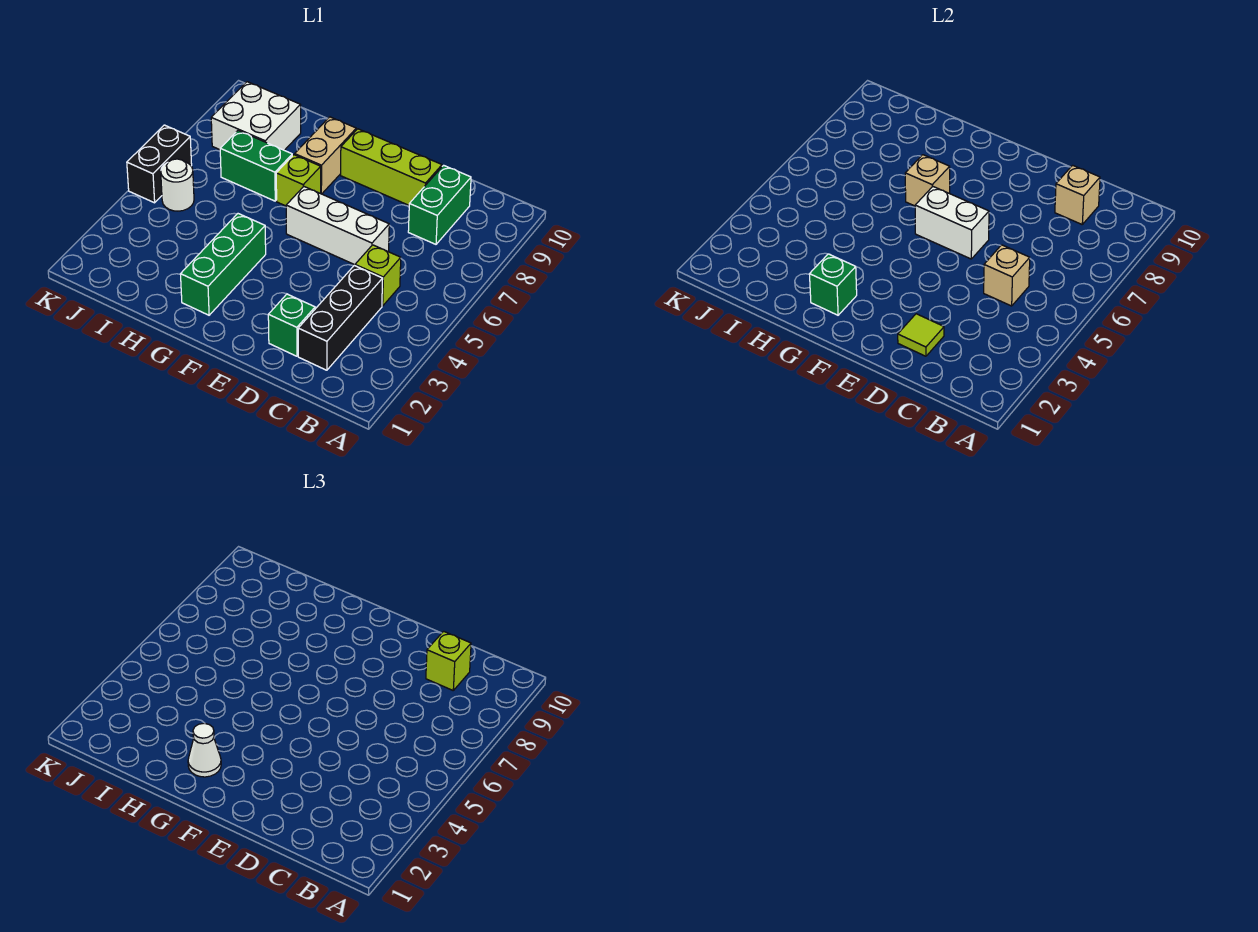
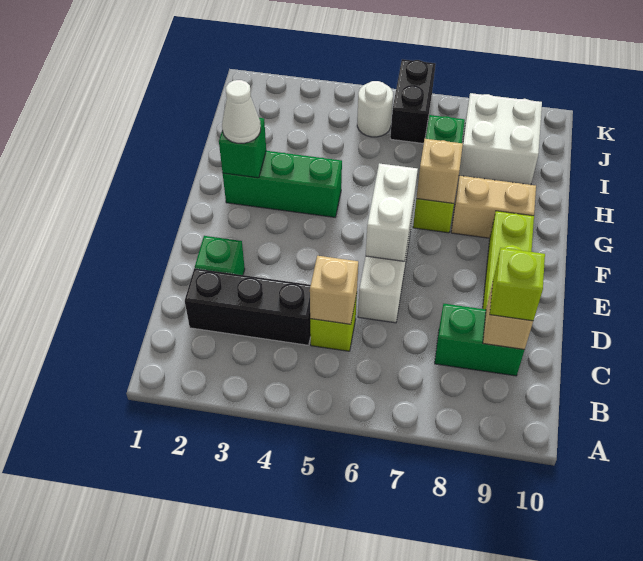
lime 1x1 tile [898,314,944,356] -> none
black 1x2 brick [127,125,192,203] -> black 1x2 brick turned to [390,59,435,144]

